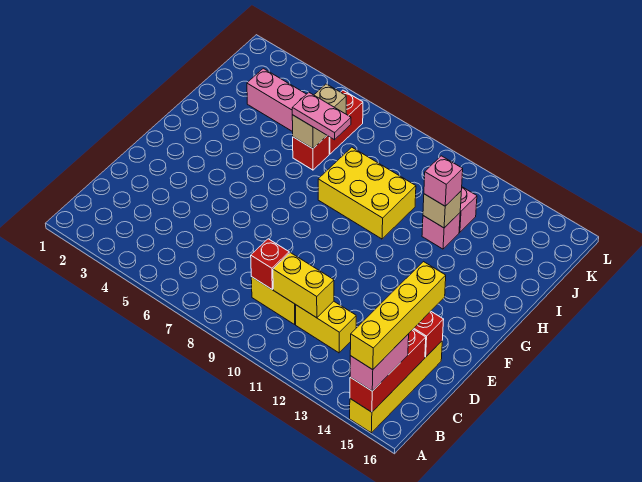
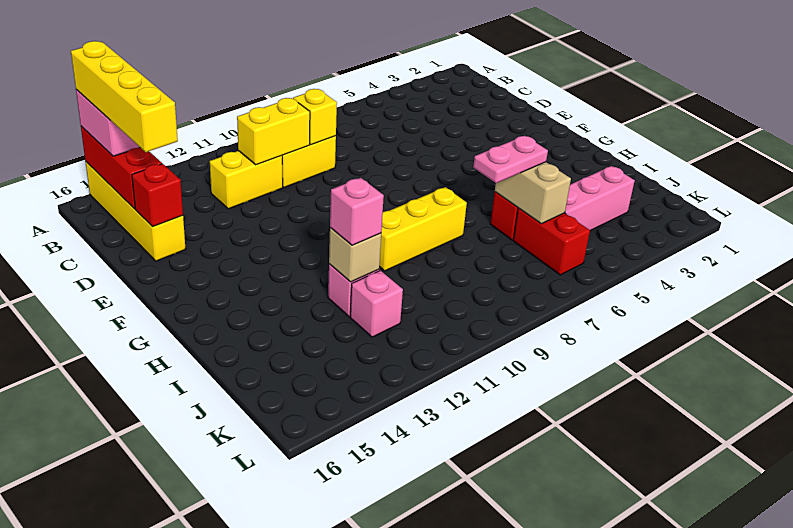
red 1x1 brick [251,239,289,290] -> yellow 1x1 brick [293,89,337,145]
yellow 2x3 brick [318,147,416,239] -> yellow 1x3 brick [379,187,467,271]

